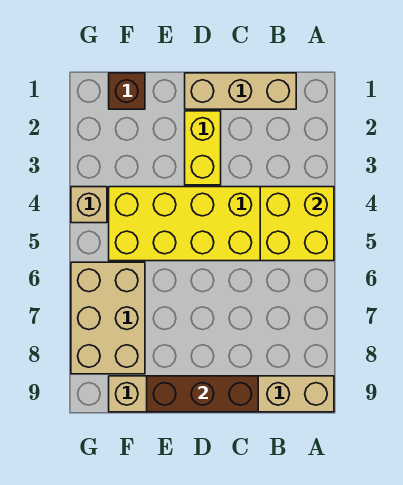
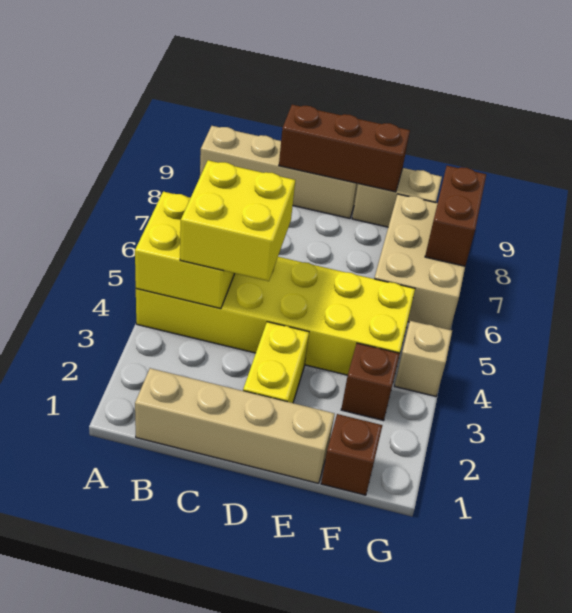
tan 1x3 brick [185,73,296,109] -> tan 1x4 brick [135,368,334,483]
none -> yellow 2x2 brick [180,160,295,281]
none -> brown 1x1 brick [341,343,400,421]
none -> brown 1x2 brick [425,166,486,266]

